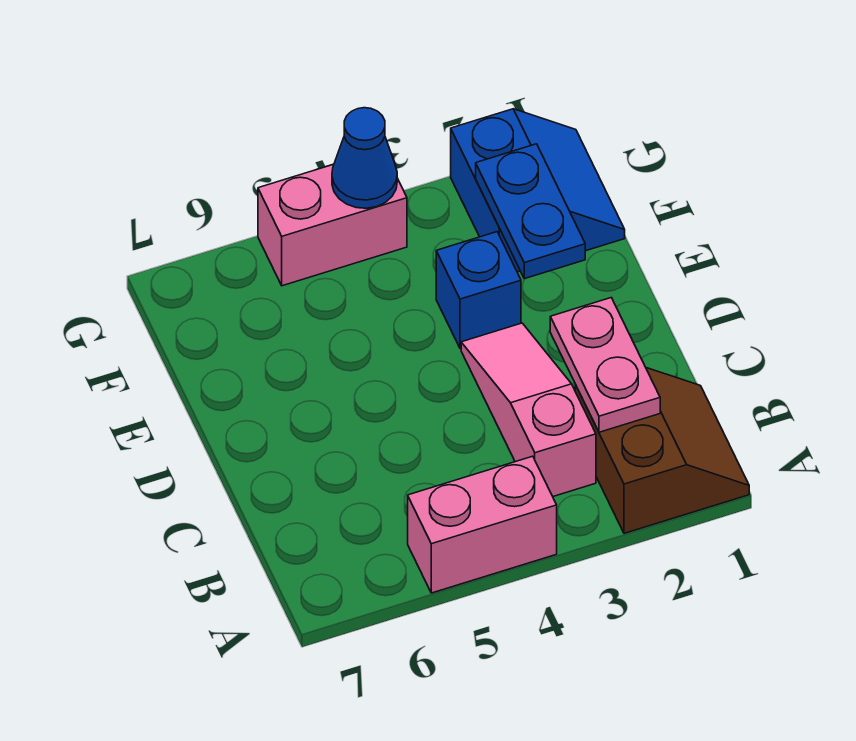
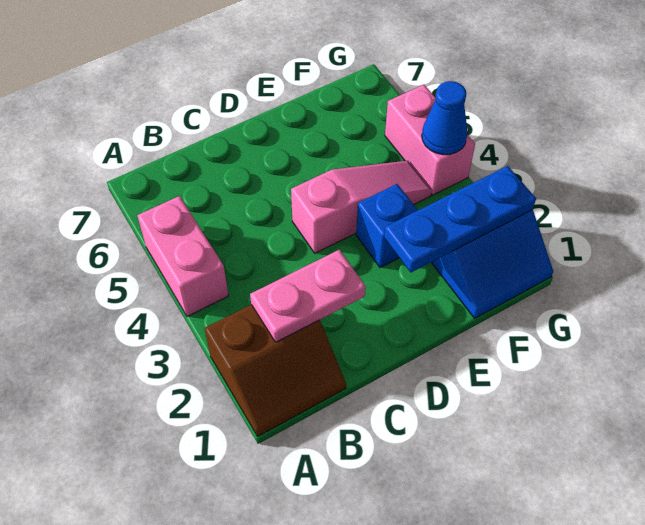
pink 1x3 slope [461,323,596,496] -> pink 1x3 slope moved to [291,161,432,253]
blue 1x2 plate [476,144,585,279] -> blue 1x3 plate [384,166,536,272]

